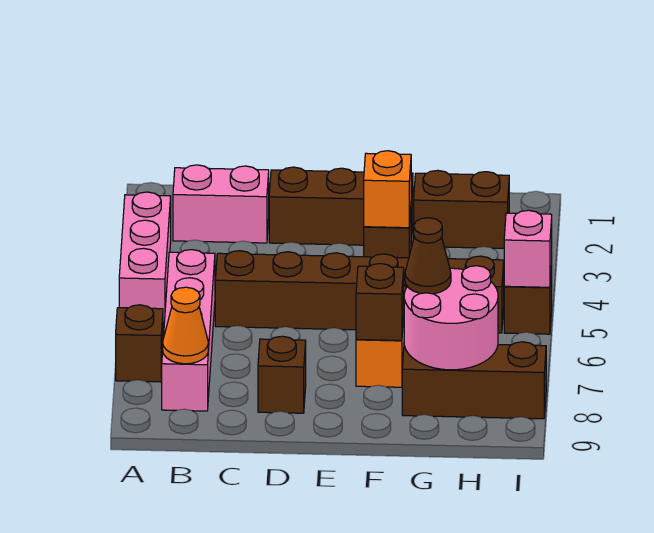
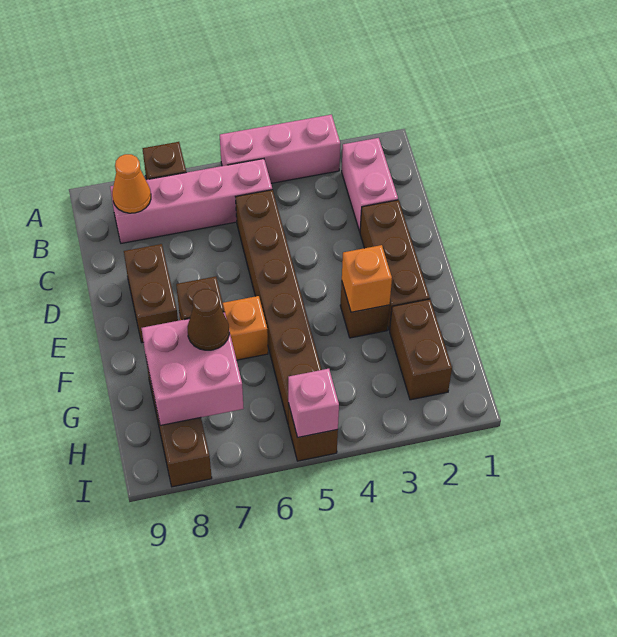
brown 1x1 brick [258,336,306,413] -> brown 1x2 brick [124,244,178,343]
pink 2x2 round brick [404,266,498,370] -> pink 2x2 brick [141,312,244,426]

